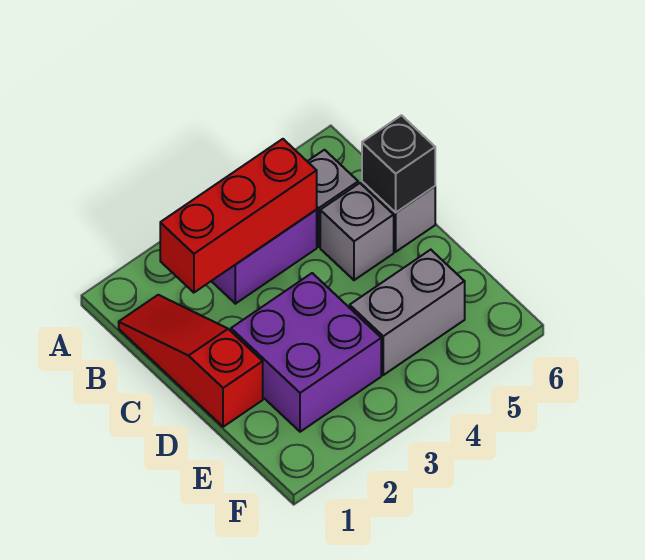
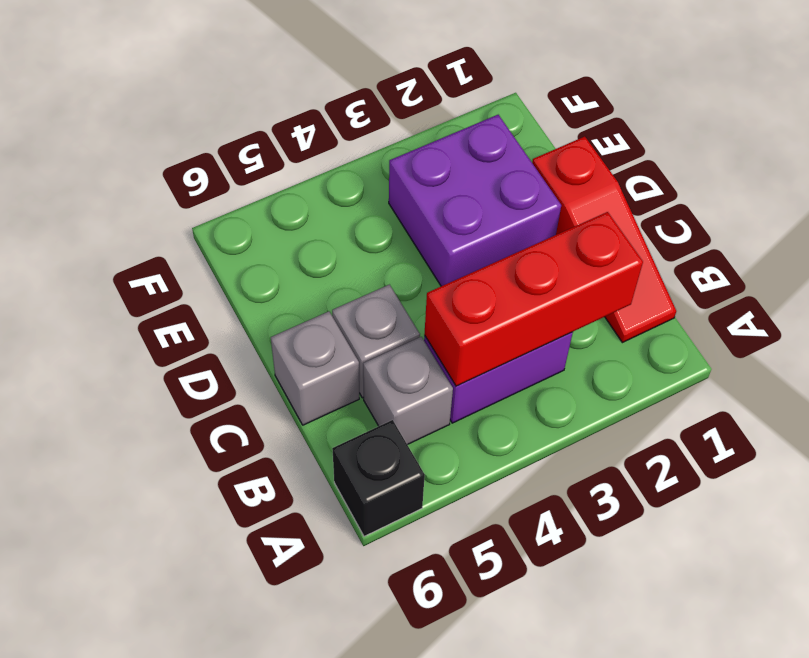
black 1x1 brick [362,115,435,213] -> black 1x1 brick moved to [332,420,425,536]
grey 1x2 brick [350,250,465,375] -> none

